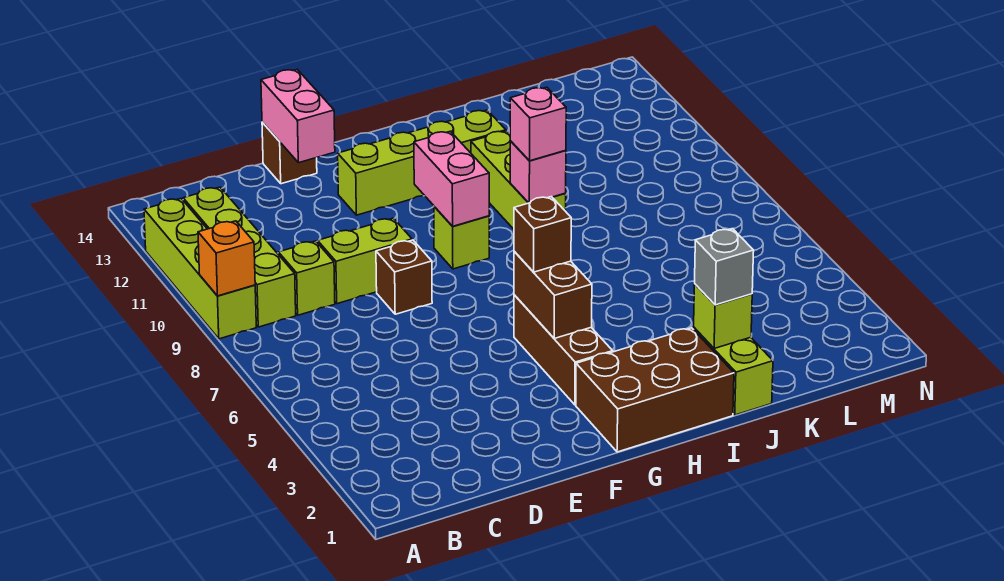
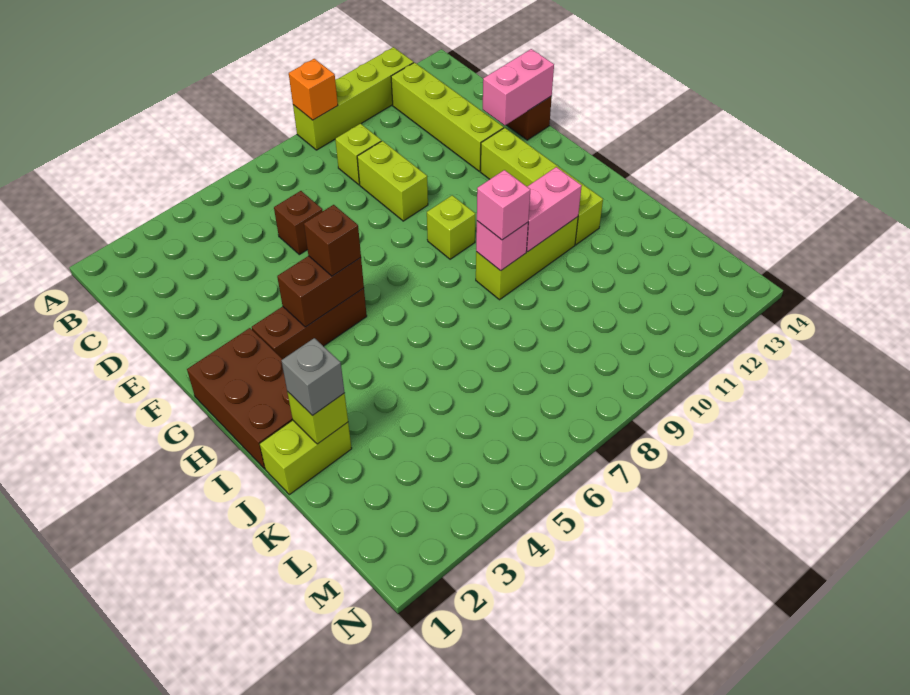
lime 1x4 brick [183,187,296,327] -> lime 1x4 brick turned to [391,63,504,171]
brown 1x1 brick [376,240,432,314] -> brown 1x1 brick moved to [274,191,323,255]
pink 1x2 brick [414,131,489,226] -> pink 1x2 brick moved to [526,167,582,252]

